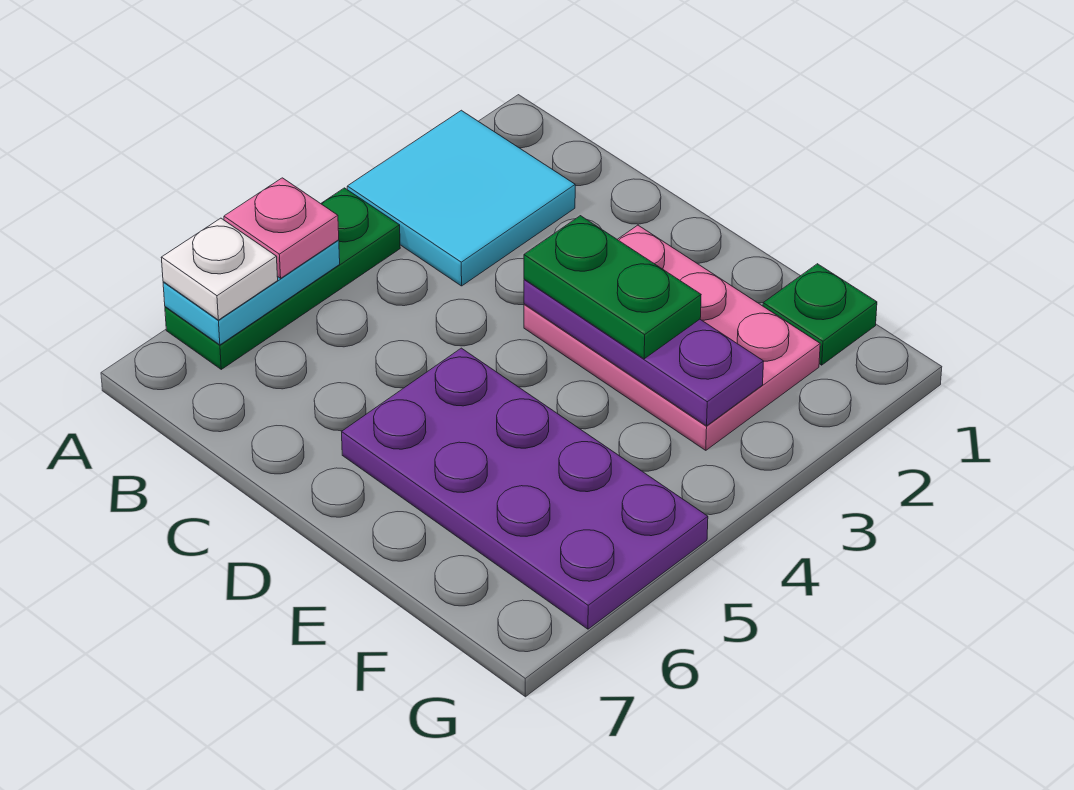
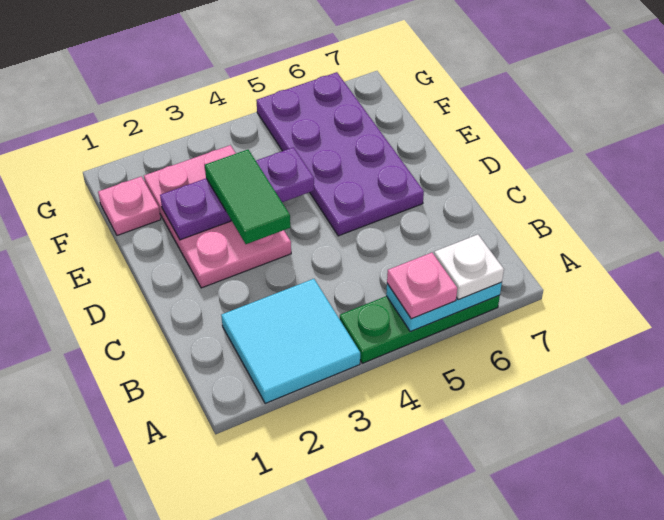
purple 1x3 plate [524,279,764,426] -> purple 1x3 plate turned to [160,147,314,240]
green 1x2 plate [524,216,701,359] -> green 1x2 tile [205,150,290,244]
green 1x1 plate [763,264,877,365] -> pink 1x1 plate [98,176,161,235]

